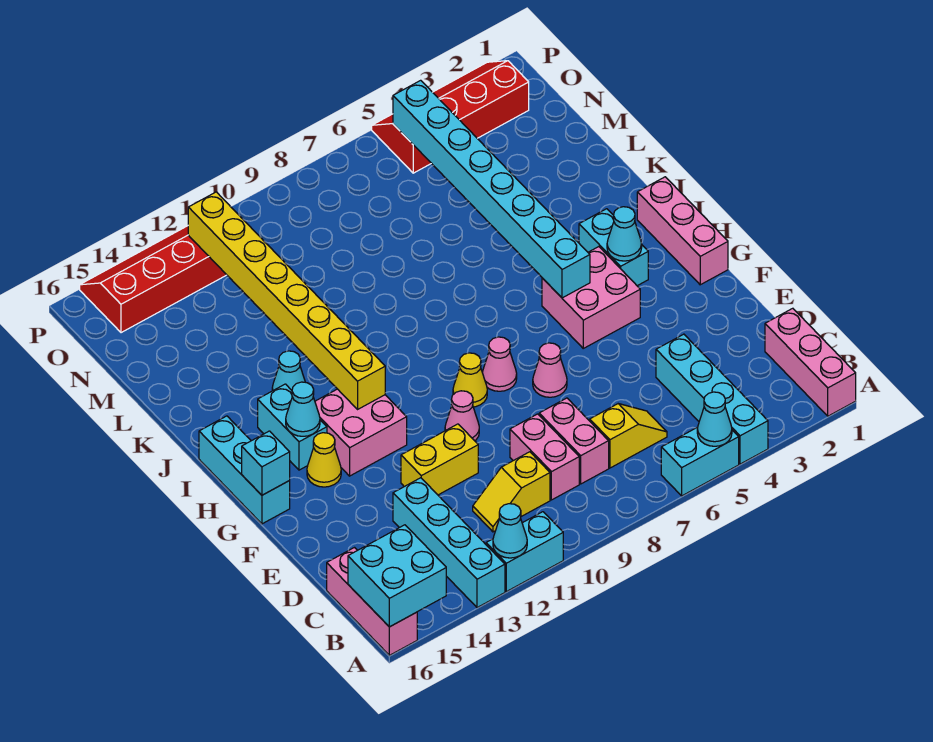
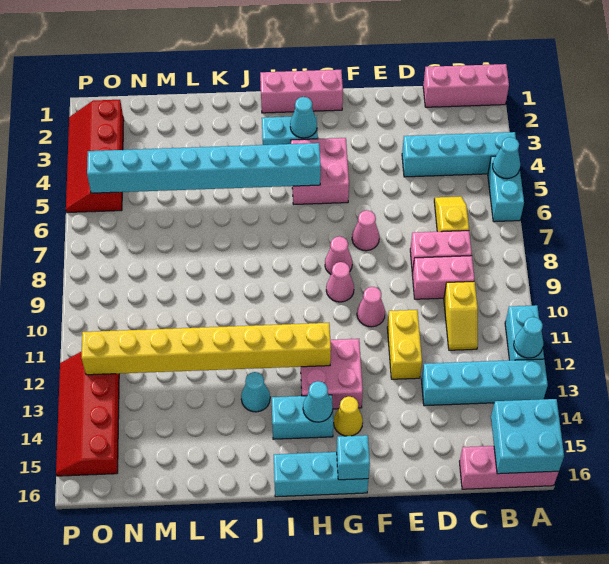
yellow 1x1 cone [453,353,487,407] -> pink 1x1 cone [326,262,354,302]

